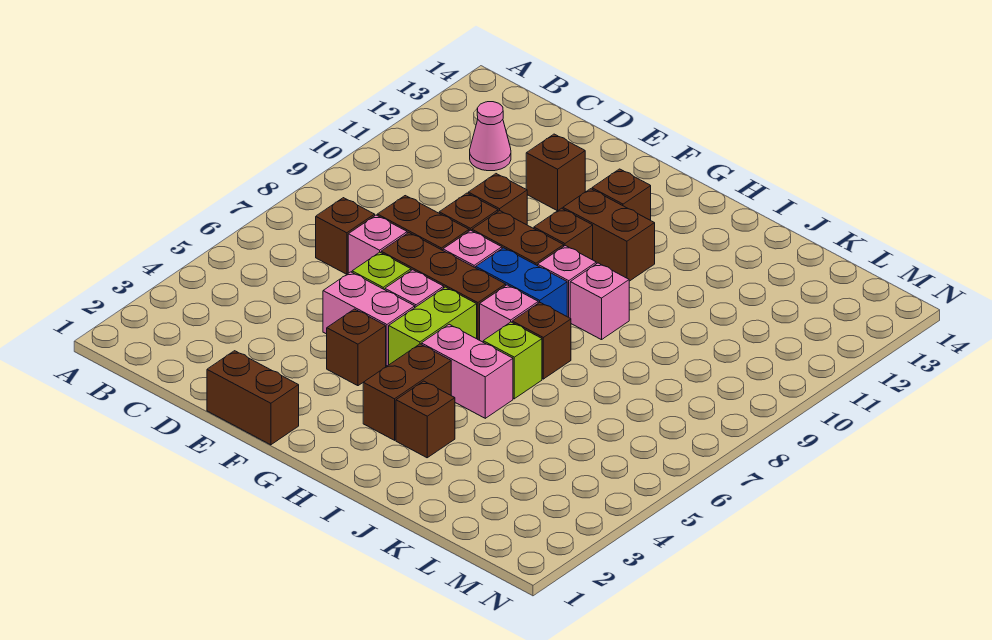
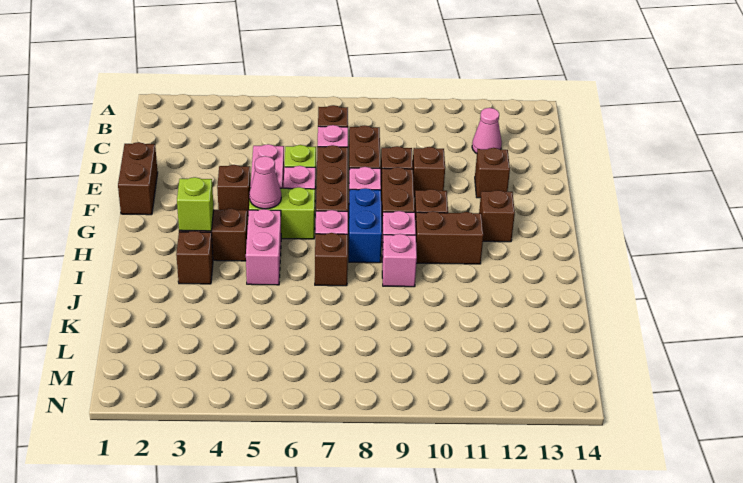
none -> pink 1x1 cone [250,156,281,209]
brown 1x2 brick [563,189,655,281] -> brown 1x2 brick turned to [415,211,484,264]
lime 1x1 brick [483,322,542,399] -> lime 1x1 brick moved to [177,177,214,231]

